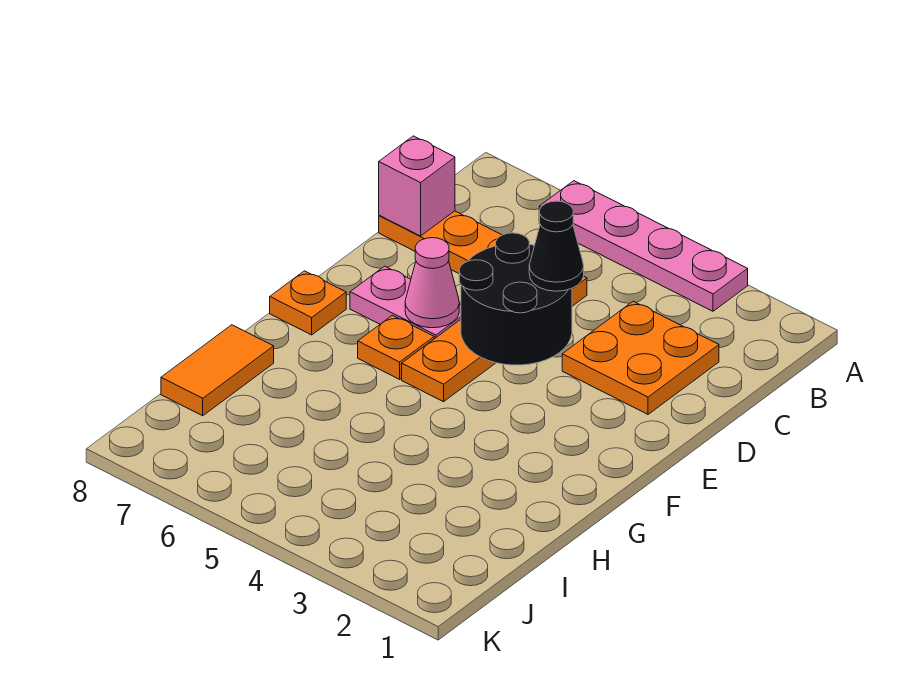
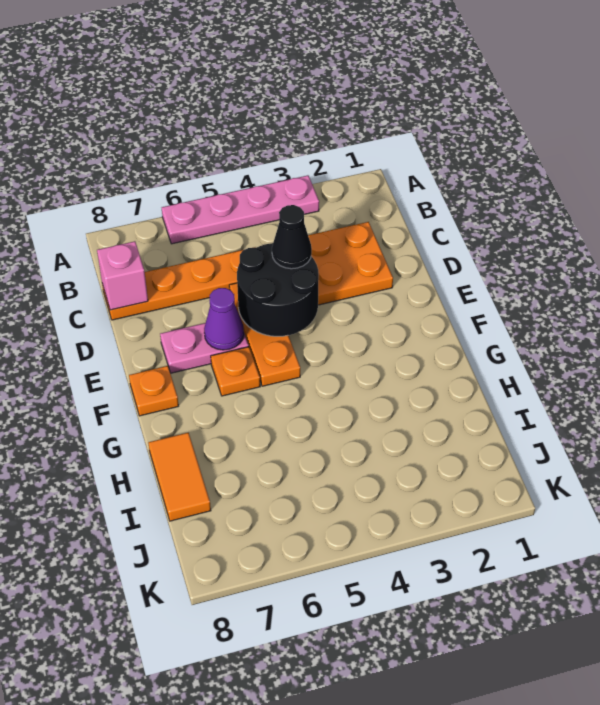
pink 1x1 cone [405,238,459,328] -> purple 1x1 cone [204,288,244,350]

